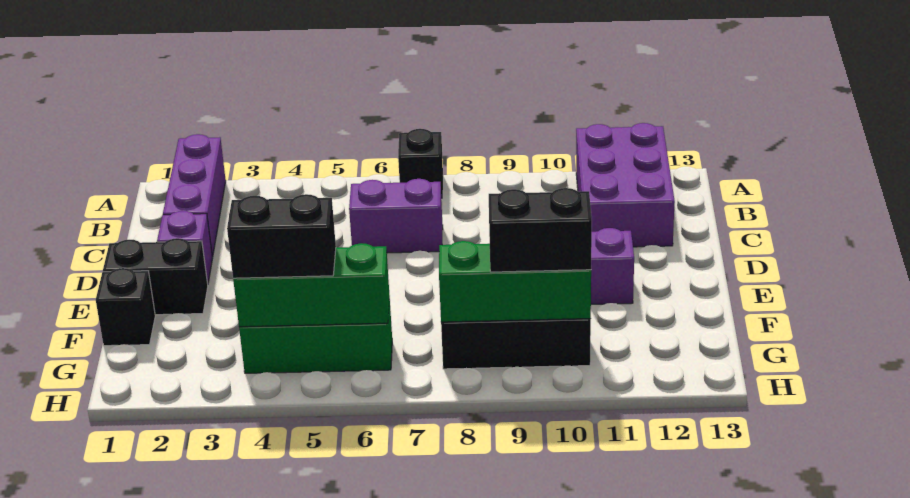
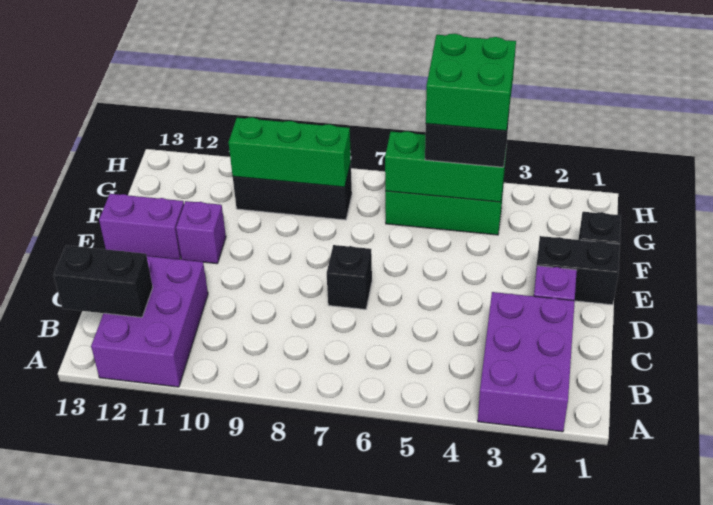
purple 1x3 brick [163,134,226,257] -> purple 2x3 brick [478,292,575,432]
black 1x1 brick [398,129,443,199] -> black 1x1 brick moved to [327,245,372,309]
purple 1x2 brick [349,179,443,253] -> purple 1x2 brick moved to [99,194,184,259]
none -> green 2x2 brick [426,34,516,131]
black 1x2 brick [489,188,592,272] -> black 1x2 brick moved to [53,245,153,317]

